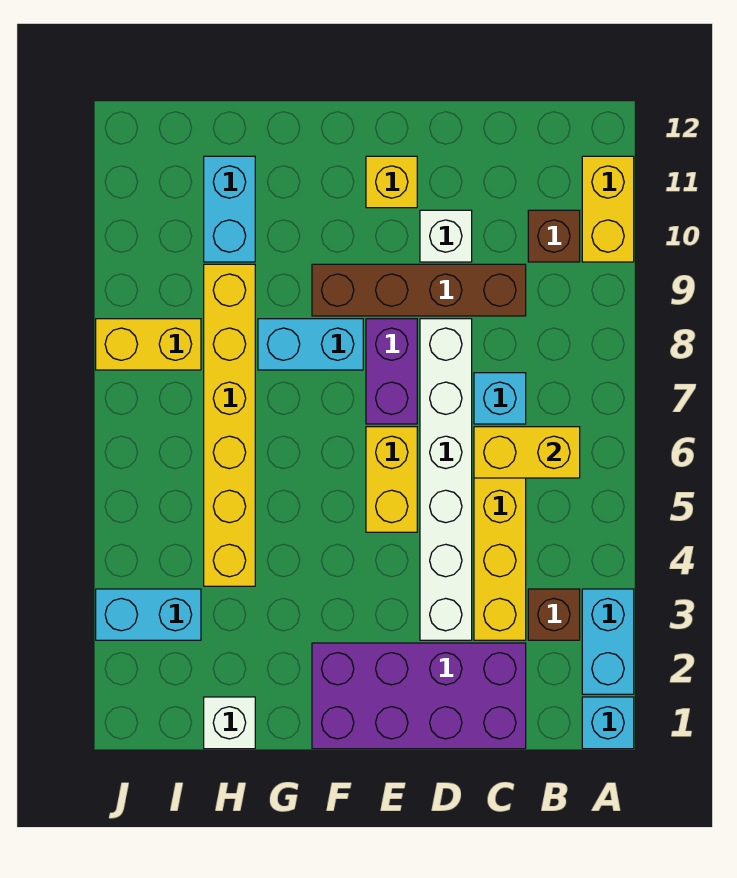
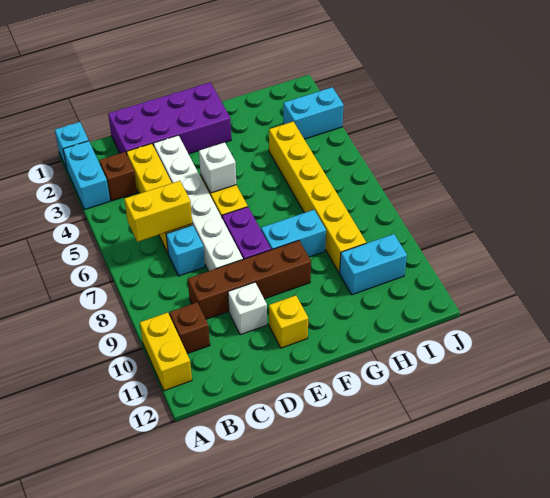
white 1x1 brick [204,697,255,749] -> white 1x1 brick moved to [199,142,236,193]
cyan 1x2 brick [204,156,255,262] -> cyan 1x2 brick turned to [339,234,407,295]
yellow 1x2 brick [96,319,201,370] -> none

